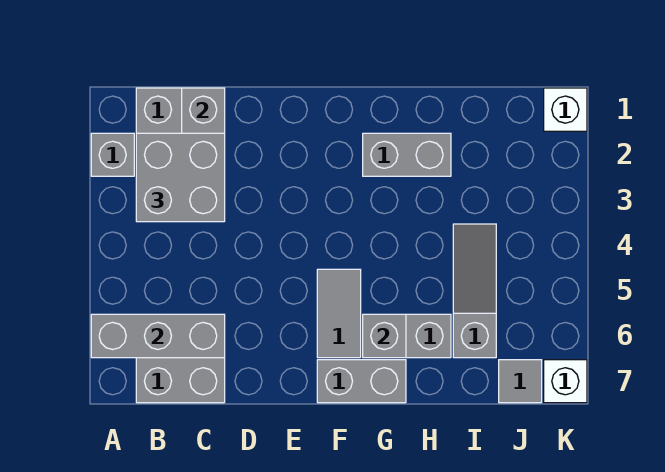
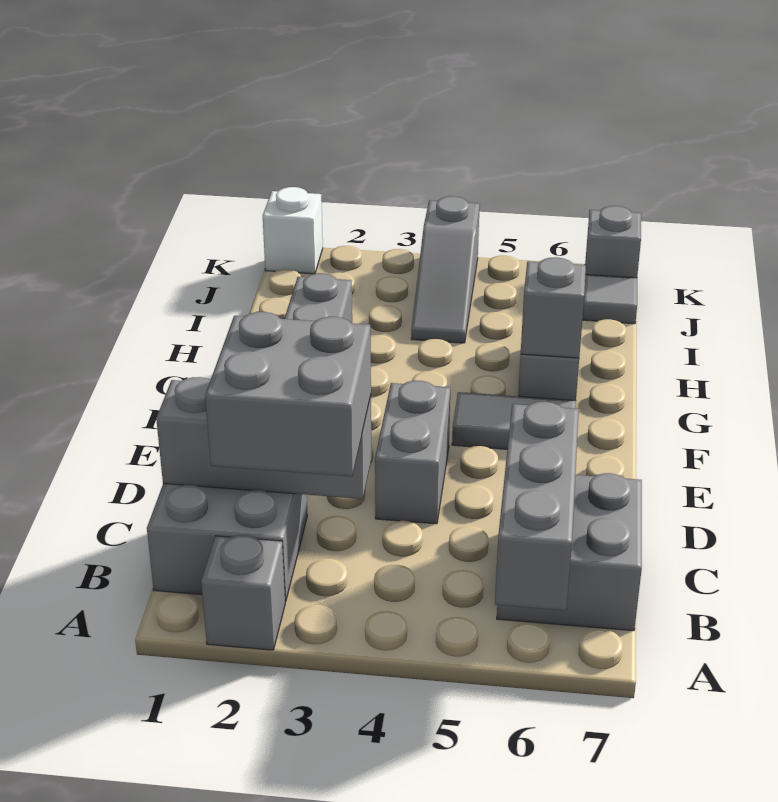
grey 1x2 brick [317,360,406,403] -> grey 1x2 brick moved to [375,381,450,524]
grey 1x3 slope [453,224,496,358] -> grey 1x3 slope turned to [411,196,480,343]
white 1x1 brick [544,360,587,403] -> grey 1x1 brick [585,206,641,278]

